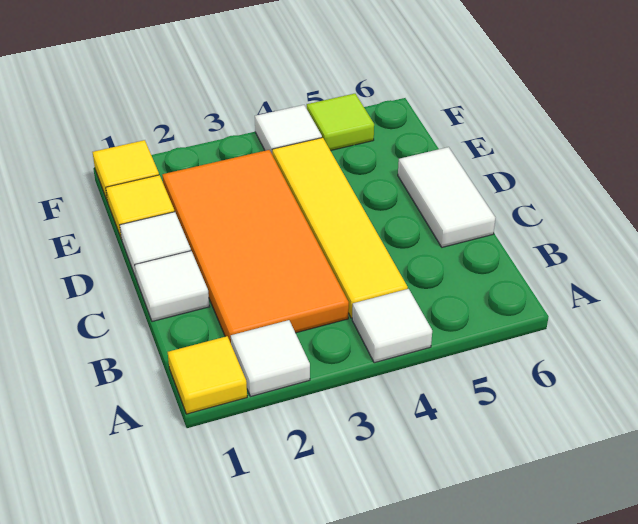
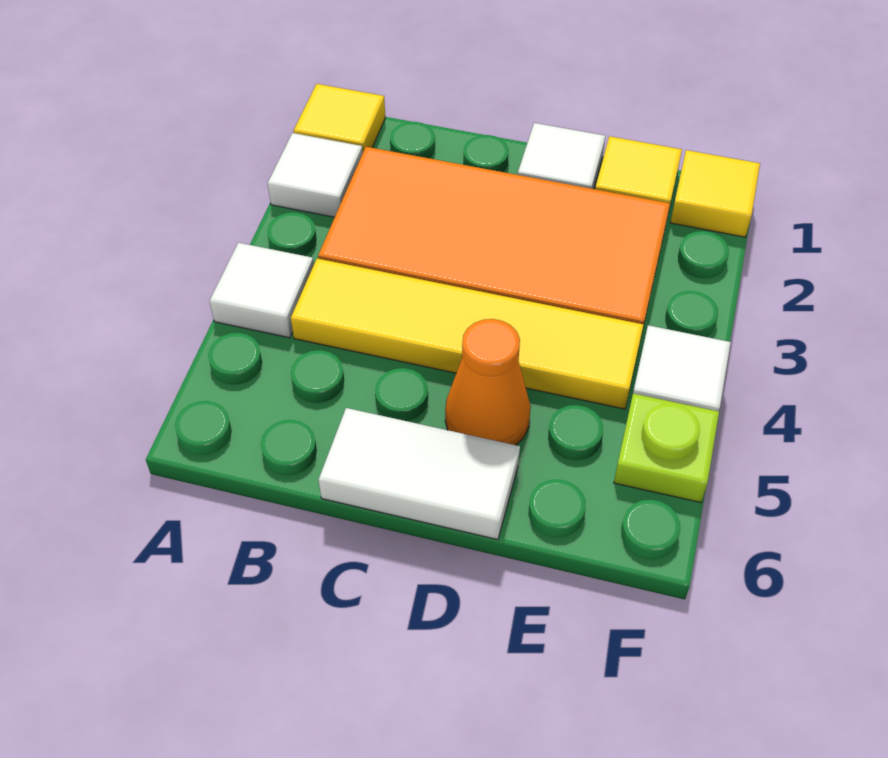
white 1x1 tile [135,251,209,321] -> none
none -> orange 1x1 cone [445,319,531,445]
lime 1x1 tile [307,94,374,151] -> lime 1x1 plate [614,393,719,502]

